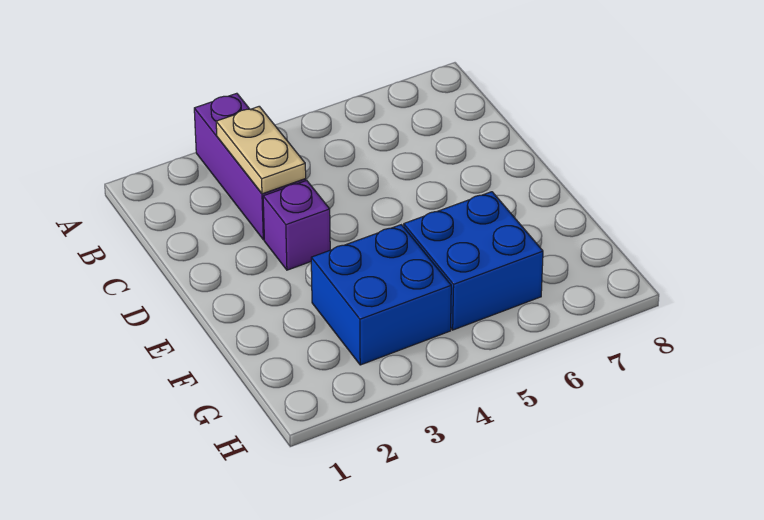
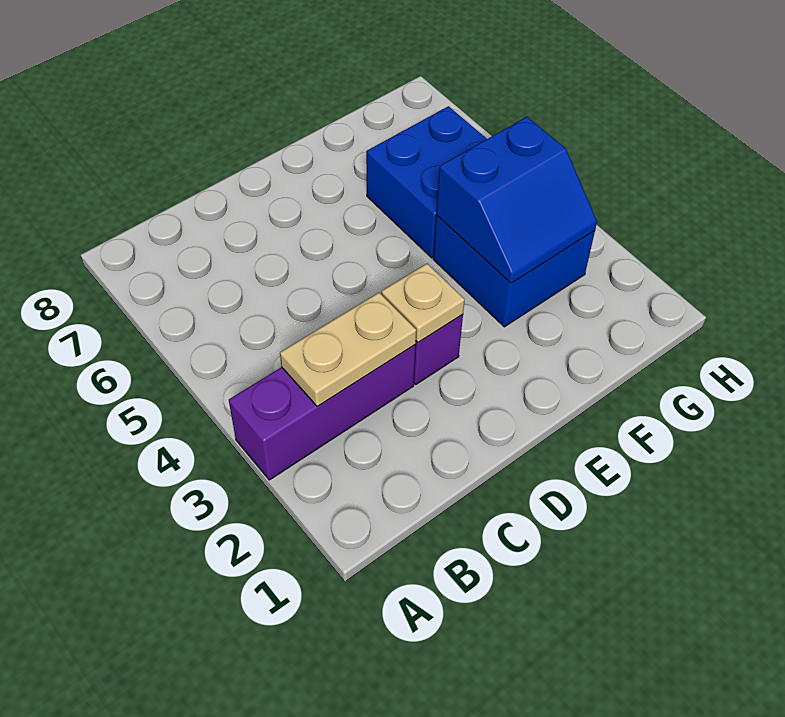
none -> tan 1x1 plate [382,264,465,343]
none -> blue 2x2 slope [436,117,597,283]

